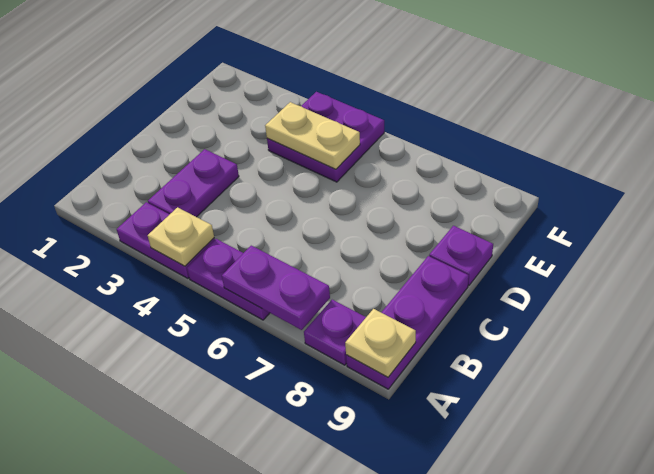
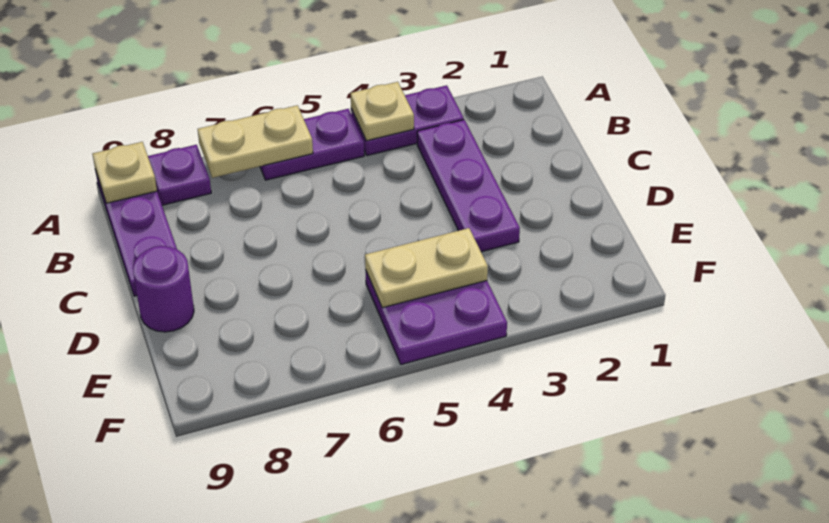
purple 1x2 plate [222,246,330,330] -> tan 1x2 plate [198,105,313,178]
purple 1x2 plate [148,149,239,217] -> purple 1x3 plate [417,120,520,252]
purple 1x1 plate [429,226,493,286] -> purple 1x1 round brick [133,246,194,332]

